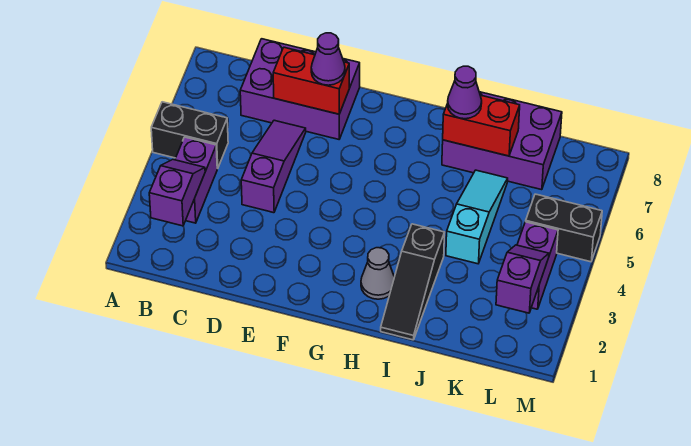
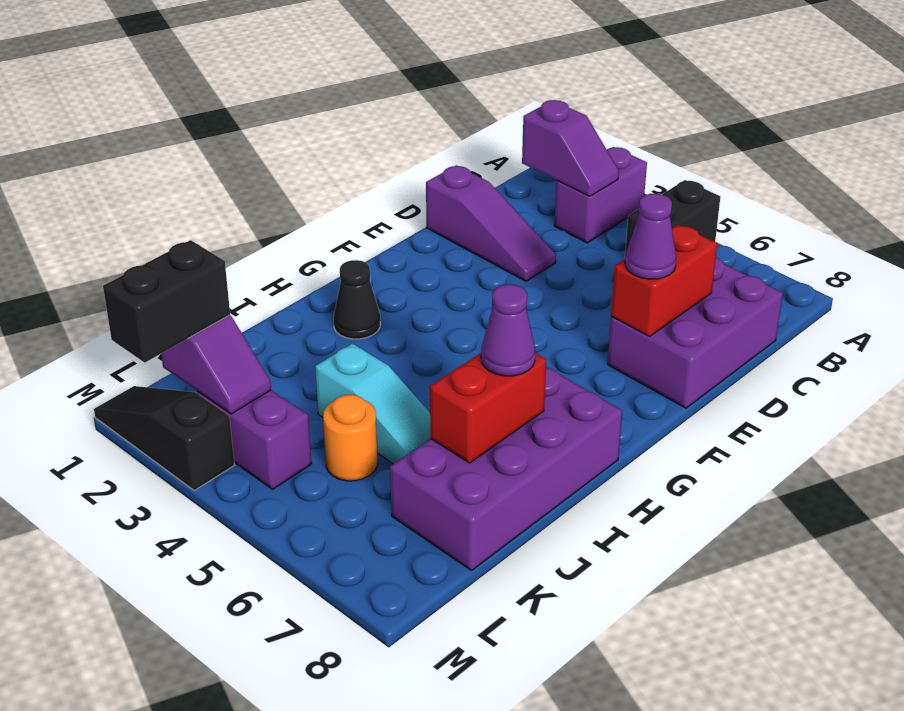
purple 1x2 brick [175,137,217,223] -> purple 1x2 brick turned to [554,147,647,243]
purple 1x3 slope [241,120,306,213] -> purple 1x3 slope moved to [426,165,556,281]
grey 1x1 cone [361,248,394,299] -> black 1x1 cone [334,260,380,339]
black 1x3 slope [381,224,445,340] -> black 1x3 slope moved to [94,386,235,490]
purple 2x3 brick [442,92,562,190] -> purple 2x4 brick [390,367,622,570]
none -> orange 1x1 round brick [323,395,377,481]
black 1x2 brick [526,194,602,262] -> black 1x2 brick moved to [103,240,230,362]

